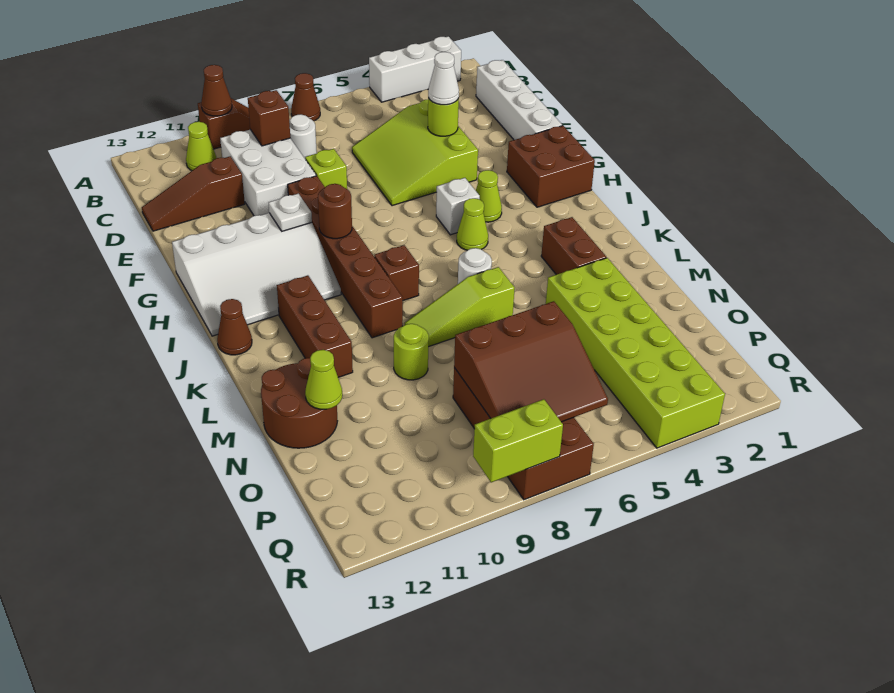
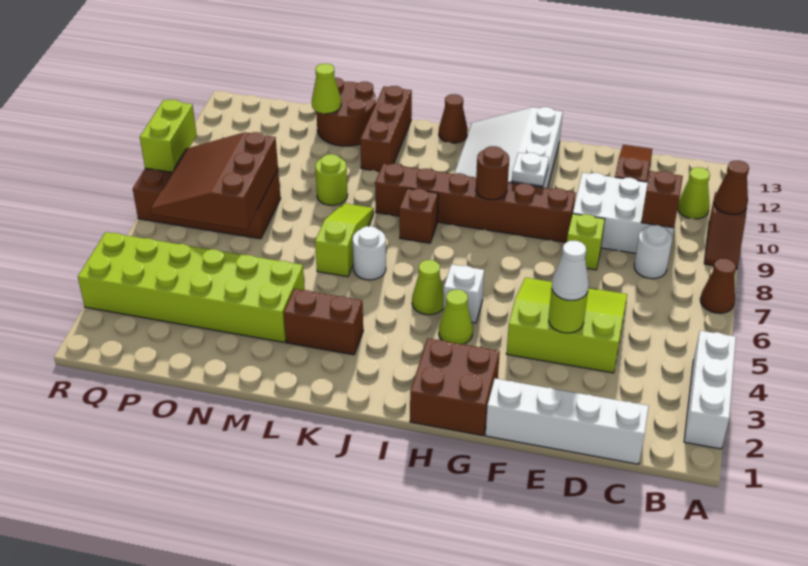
brown 1x3 brick [277,275,353,377] -> brown 1x3 brick turned to [360,86,412,171]

